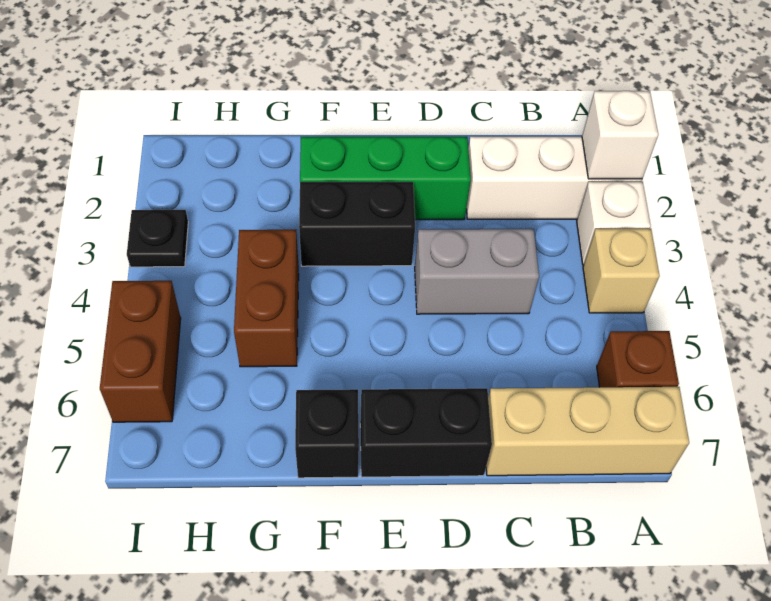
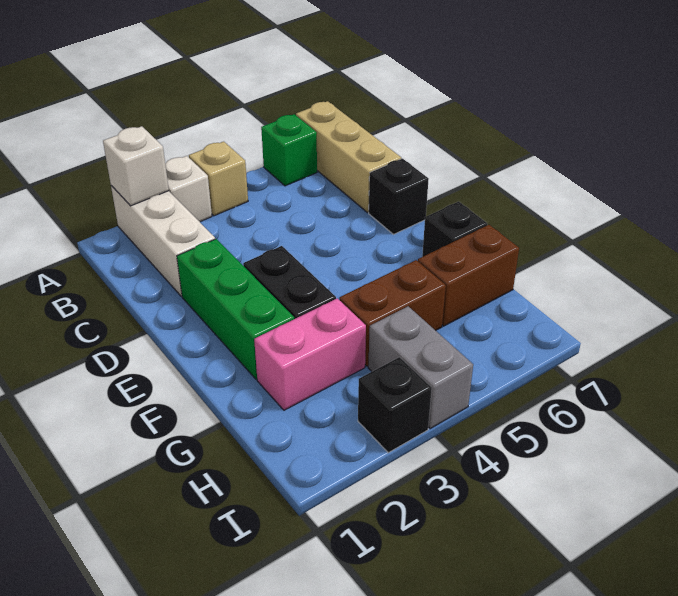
brown 1x1 brick [597,331,679,387] -> green 1x1 brick [261,114,317,186]
grey 1x2 brick [415,229,539,314] -> grey 1x2 brick moved to [368,306,473,429]
black 1x2 brick [360,388,492,477] -> black 1x1 brick [369,159,429,234]
none -> pink 1x2 brick [254,298,366,410]
black 1x1 plate [127,210,188,267] -> black 1x1 brick [358,357,432,453]
brown 1x2 brick [100,281,181,422] -> brown 1x2 brick moved to [418,225,519,326]

